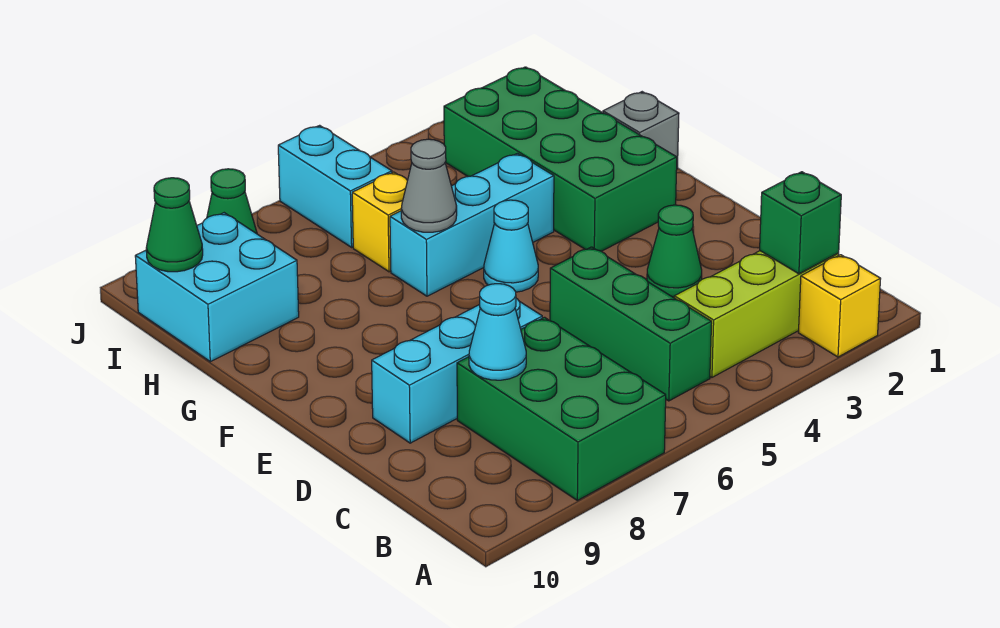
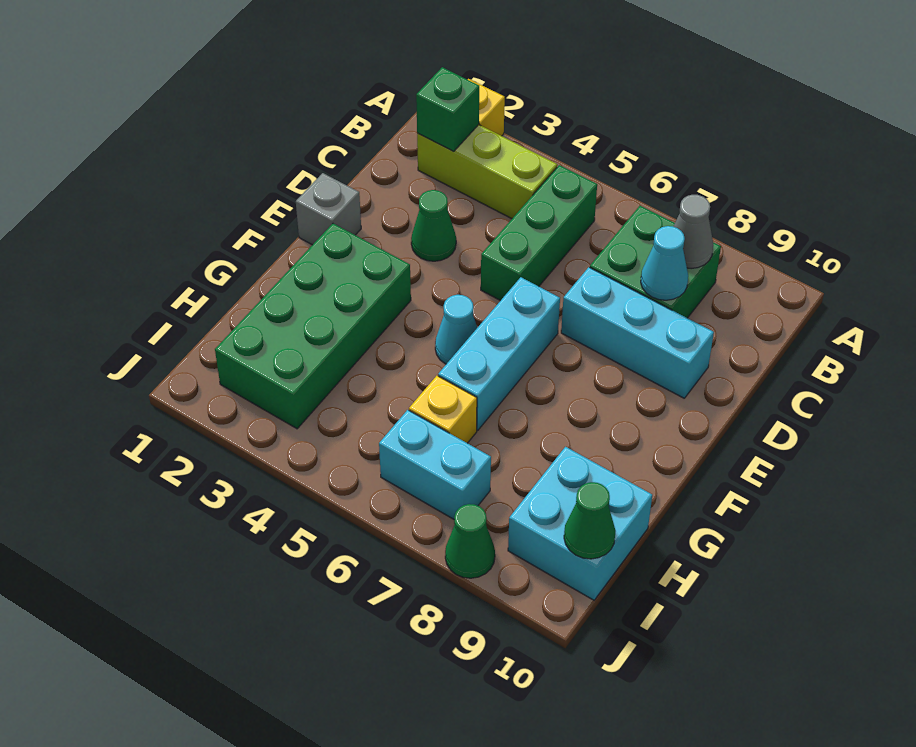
green 2x3 brick [457,317,666,500] -> green 2x2 brick [590,206,721,318]
grey 1x1 brick [603,92,679,169] -> grey 1x1 brick moved to [296,173,361,245]
cyan 1x3 brick [390,153,554,296] -> cyan 1x3 brick turned to [438,277,560,430]
grey 1x1 cone [401,139,457,232] -> grey 1x1 cone moved to [673,195,713,269]
cyan 1x2 brick [278,125,392,247] -> cyan 1x2 brick turned to [379,410,491,519]

